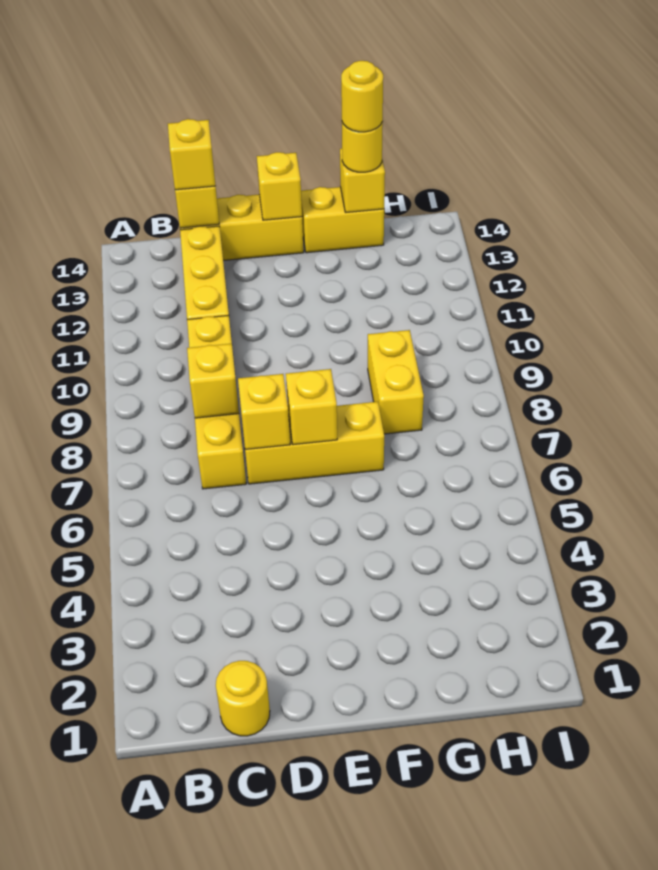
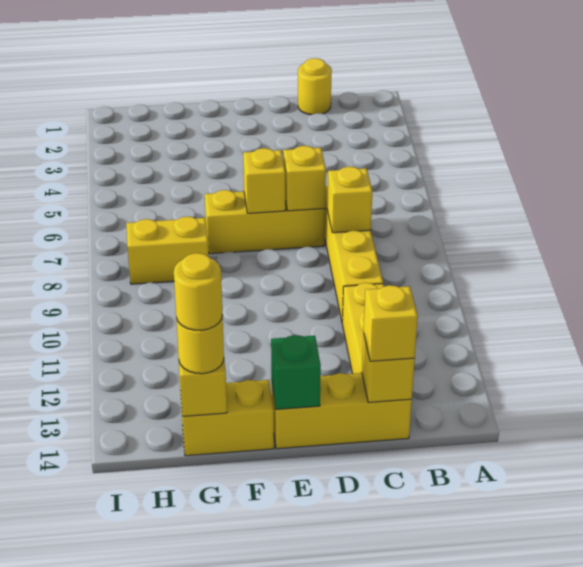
yellow 1x1 brick [257,152,302,220] -> green 1x1 brick [271,335,321,409]
yellow 1x2 brick [368,330,424,434] -> yellow 1x2 brick turned to [126,216,209,284]

